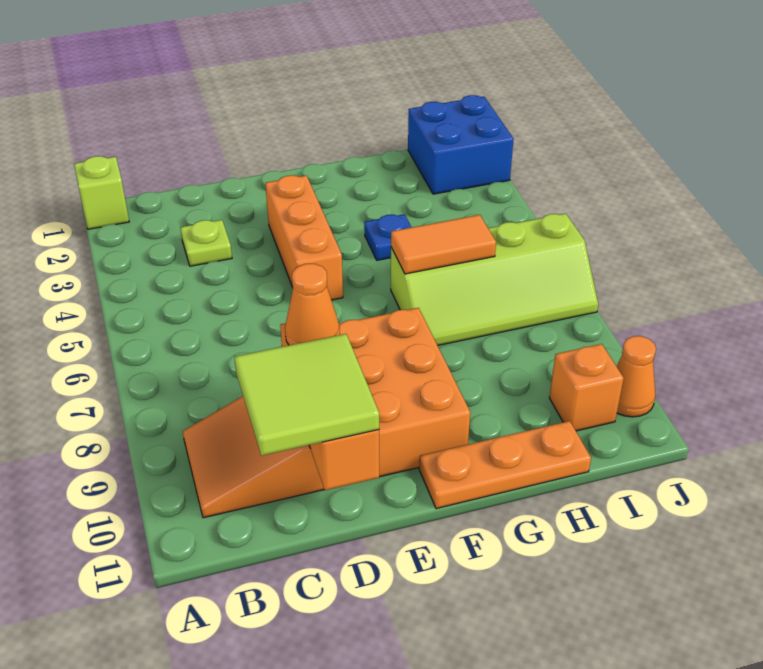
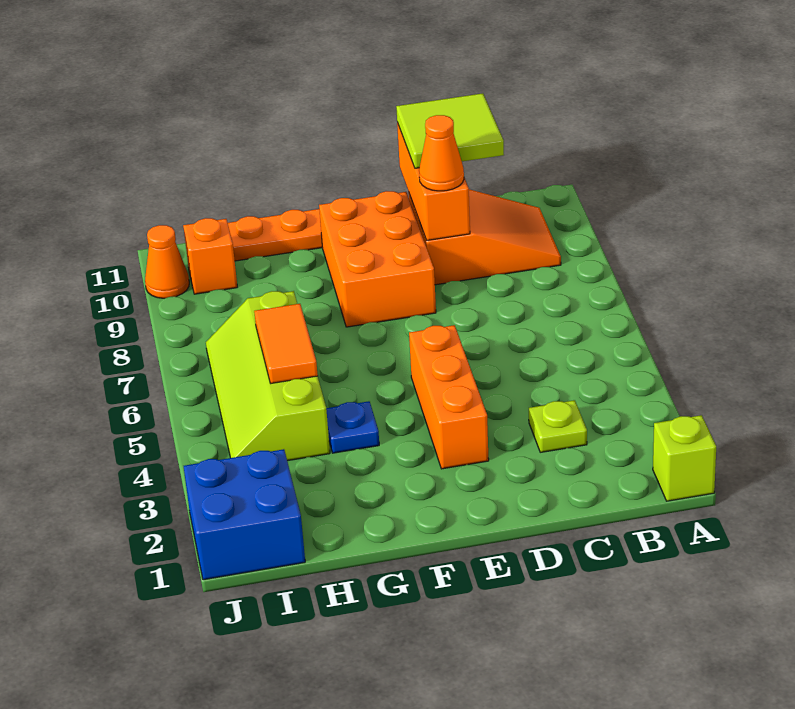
lime 2x4 slope [391,214,598,346] -> lime 2x4 slope turned to [206,291,330,461]
orange 1x2 tile [391,215,496,274] -> orange 1x2 tile turned to [254,304,318,383]

